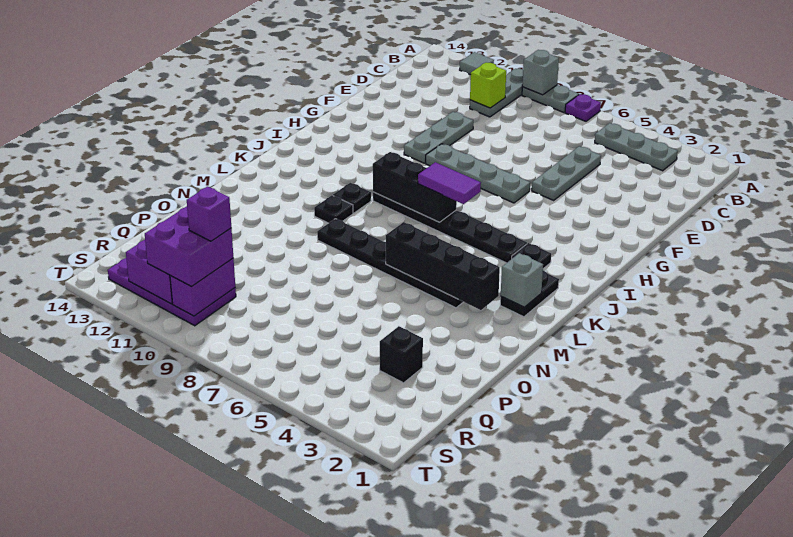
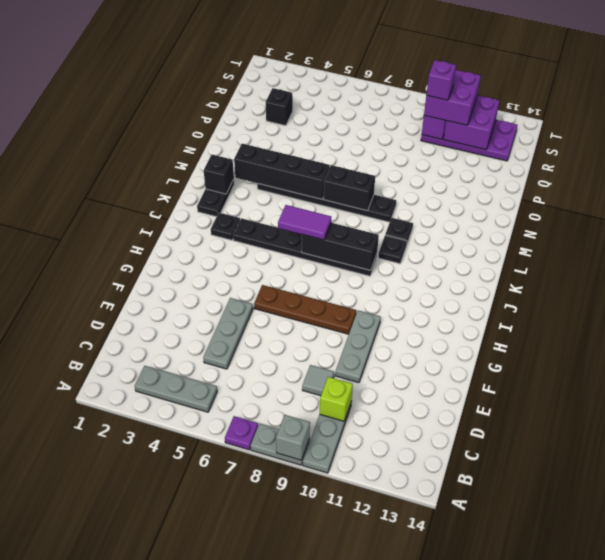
grey 1x1 tile [460,52,494,75] -> grey 1x1 tile moved to [302,365,334,396]
grey 1x4 plate [426,144,530,203] -> brown 1x4 plate [254,285,356,334]
grey 1x1 brick [501,253,543,307] -> black 1x1 brick [204,155,234,194]
none -> black 1x2 brick [324,165,375,211]

